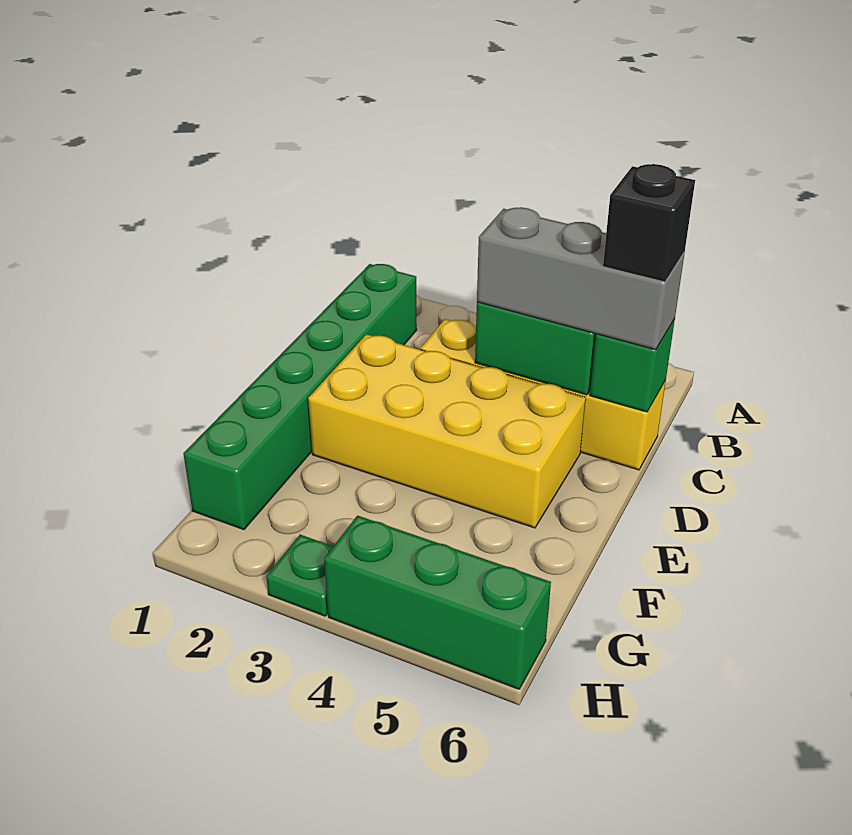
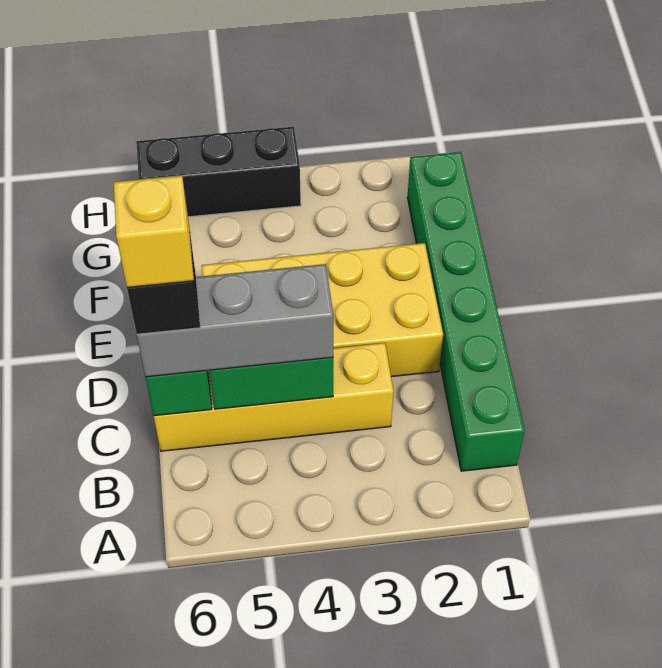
none -> yellow 1x1 brick [114,176,194,287]
green 1x1 plate [266,535,333,616] -> none
green 1x3 brick [324,516,551,689] -> black 1x3 brick [136,127,301,217]

